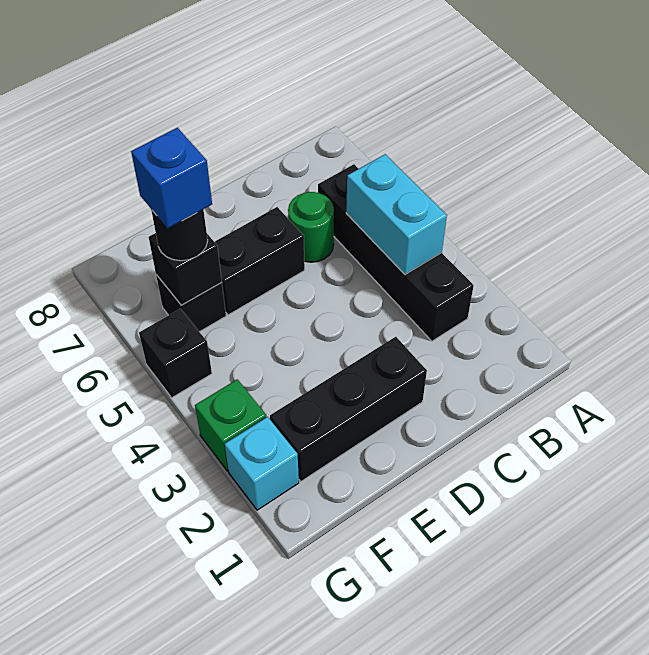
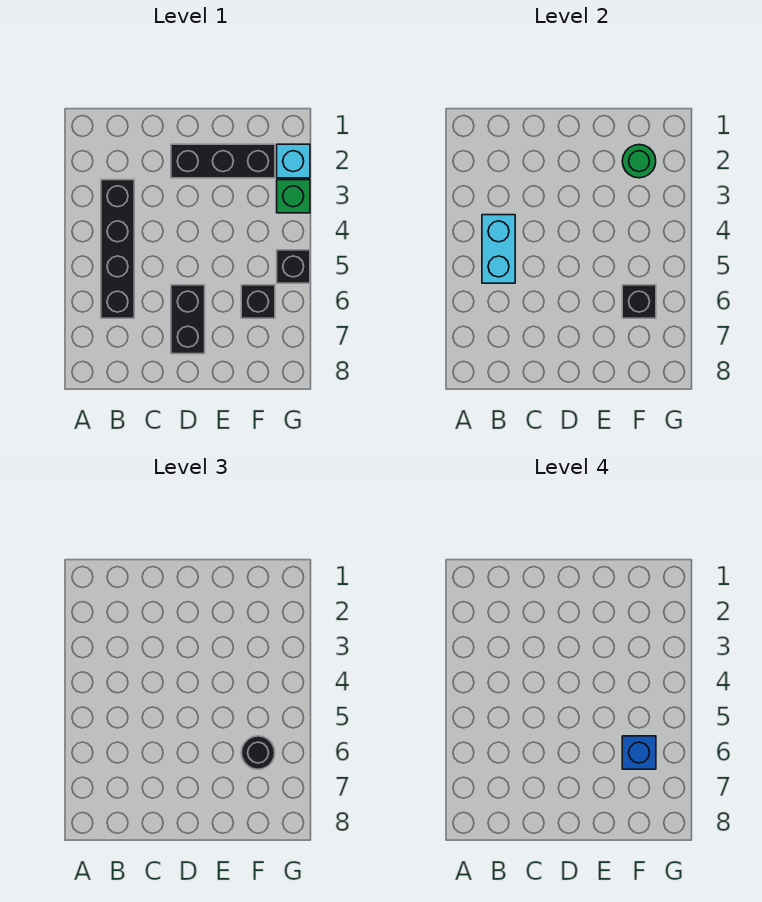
green 1x1 round brick [288,192,334,262] -> green 1x1 round brick moved to [622,145,656,178]
black 1x2 brick [215,207,305,315] -> black 1x2 brick turned to [171,285,205,354]

